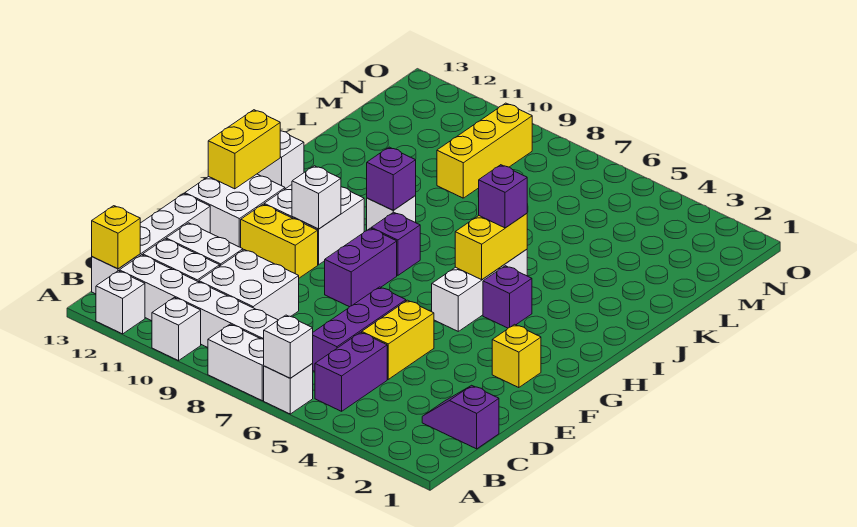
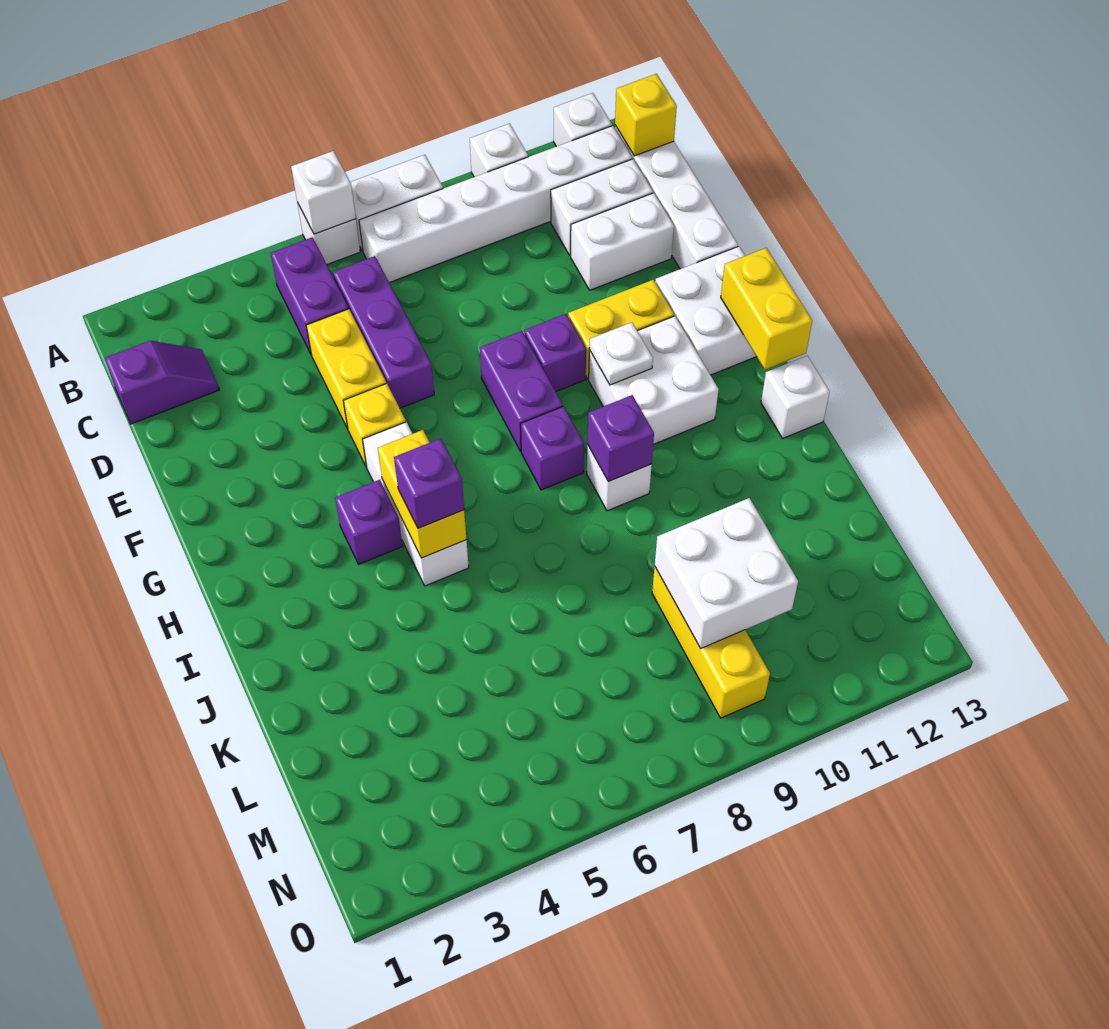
white 2x2 brick [199,250,299,320] -> white 2x2 brick moved to [655,498,798,648]
yellow 1x1 brick [492,324,541,388] -> yellow 1x1 brick moved to [344,383,406,467]
none -> purple 1x1 brick [524,314,586,392]
white 1x1 brick [292,166,341,229] -> white 1x1 plate [589,322,653,385]

